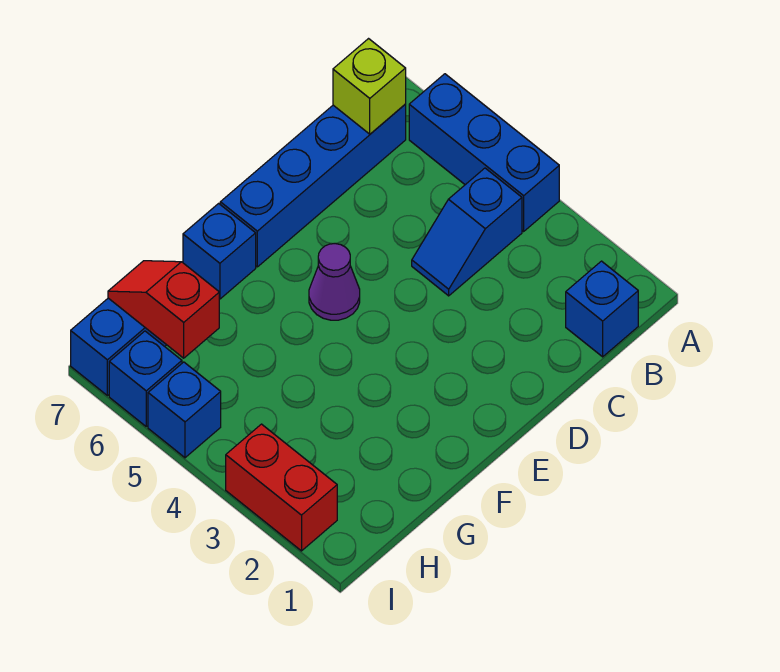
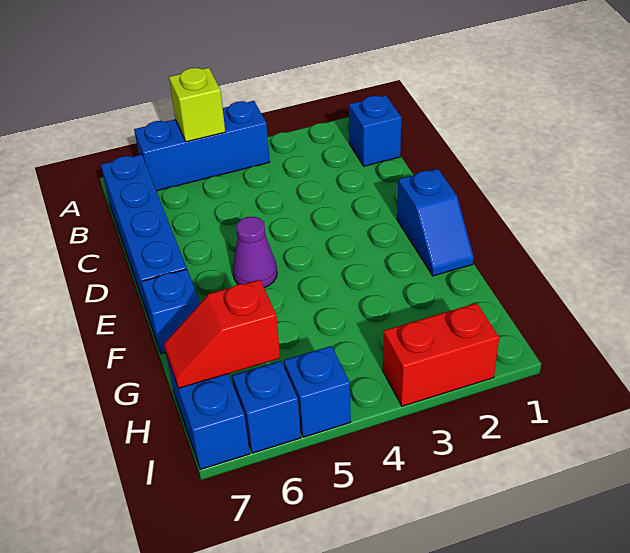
blue 1x2 slope [412,168,522,296] -> blue 1x2 slope moved to [397,169,474,276]
lime 1x1 brick [333,39,406,134] -> lime 1x1 brick moved to [169,68,225,142]

